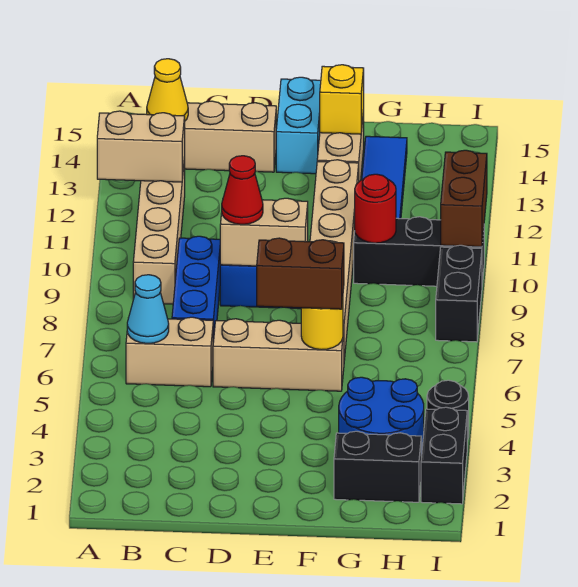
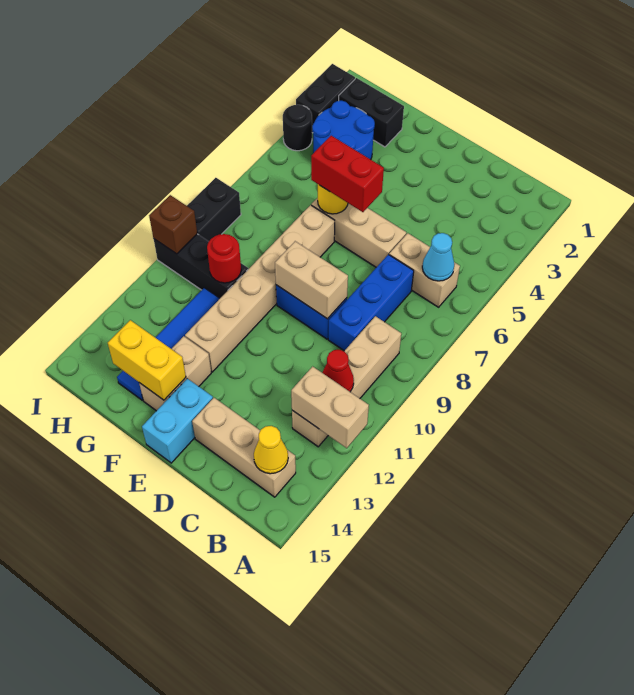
red 1x1 cone [222,156,263,224] -> red 1x1 cone moved to [322,350,354,392]
brown 1x2 brick [257,238,344,309] -> red 1x2 brick [311,136,384,212]
yellow 1x1 brick [320,65,364,134] -> yellow 1x2 brick [108,320,186,400]
brown 1x2 brick [441,150,487,247] -> brown 1x1 brick [149,195,197,254]

